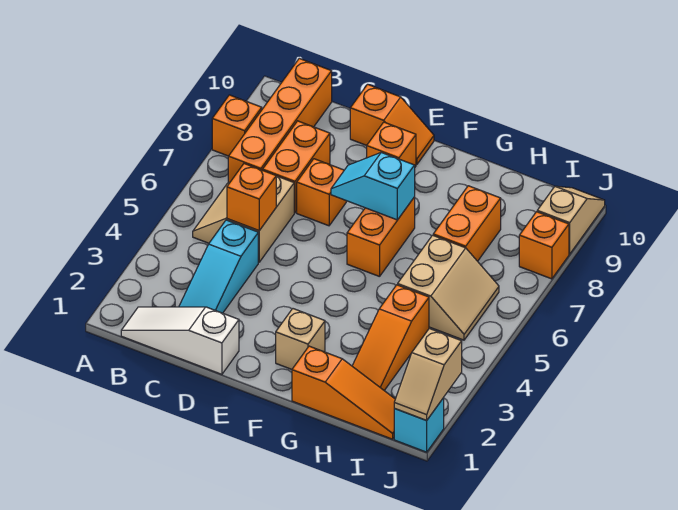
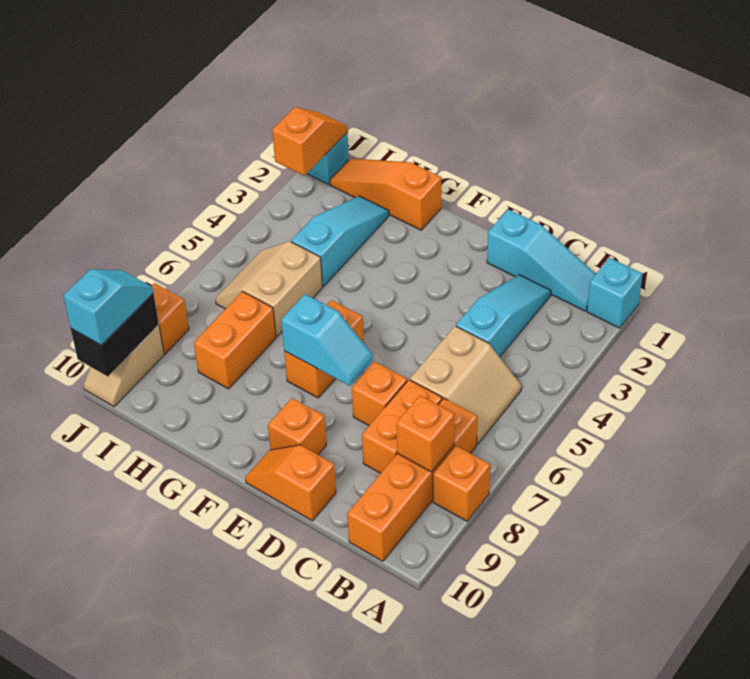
none -> cyan 1x1 brick [587,258,642,328]
white 1x3 slope [121,307,239,374] -> cyan 1x3 slope [487,209,596,311]
orange 1x1 brick [227,164,276,231] -> orange 1x1 brick moved to [396,395,455,472]
tan 1x1 brick [276,309,325,369] -> none
orange 1x3 slope [352,285,429,390] -> cyan 1x3 slope [291,196,389,286]
tan 1x2 slope [394,328,462,420] -> orange 1x2 slope [272,107,348,176]
none -> black 1x2 brick [71,293,159,376]
none -> cyan 1x2 slope [63,269,153,345]

